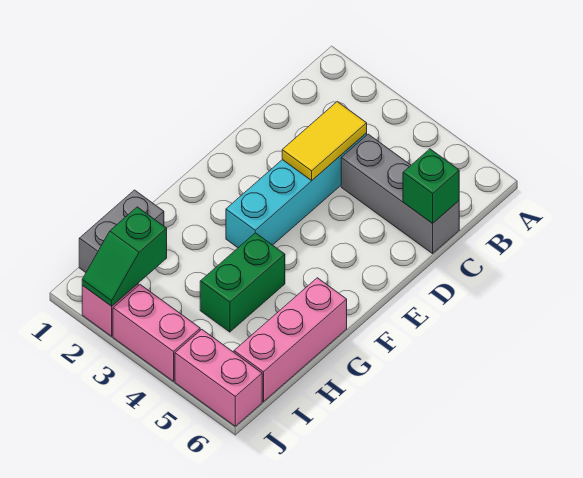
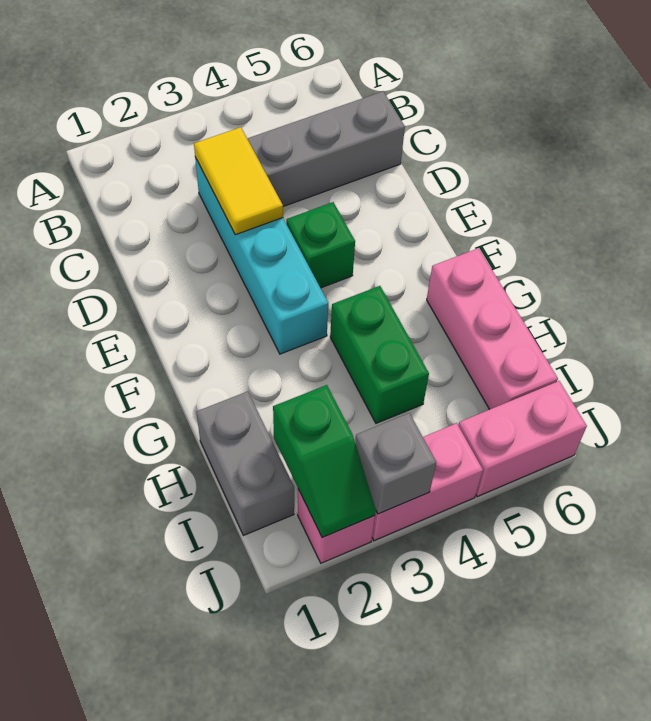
green 1x1 brick [403,149,459,224] -> green 1x1 brick moved to [286,202,355,288]
none -> grey 1x1 brick [355,413,436,514]

